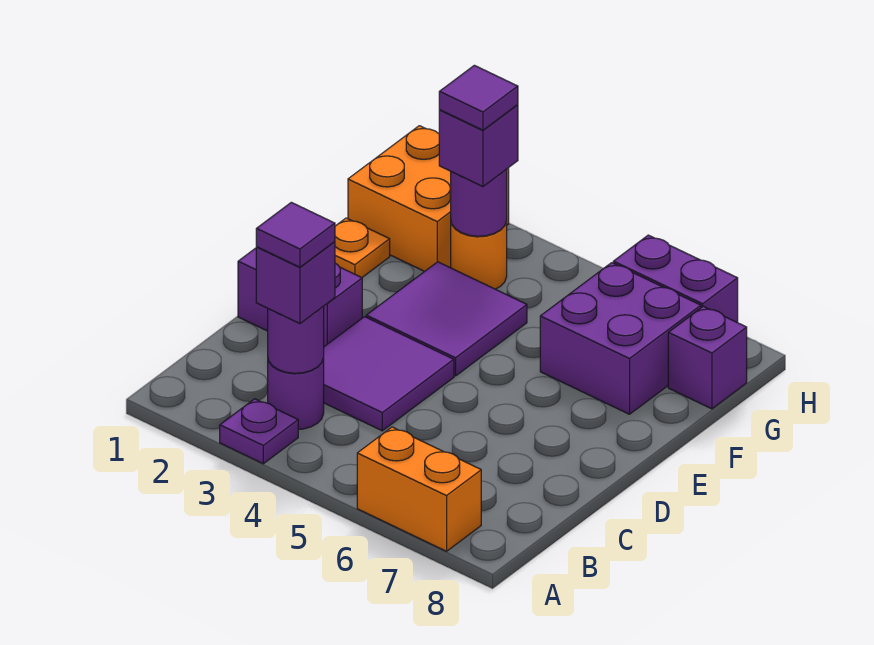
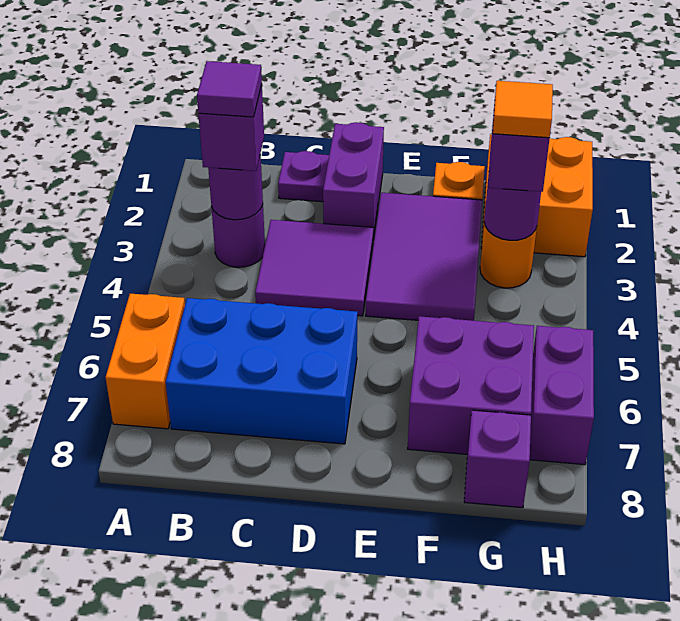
purple 1x1 plate [220,399,298,464] -> purple 1x1 plate moved to [278,151,329,202]
none -> blue 2x3 brick [166,298,358,444]
purple 2x2 tile [366,262,527,376] -> purple 2x3 tile [366,193,482,321]
purple 1x1 tile [439,65,518,130] -> orange 1x1 tile [493,81,553,138]

